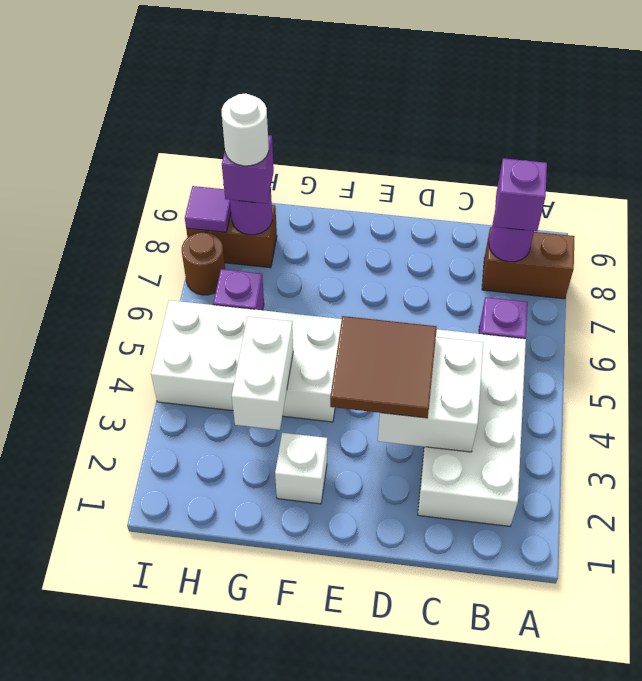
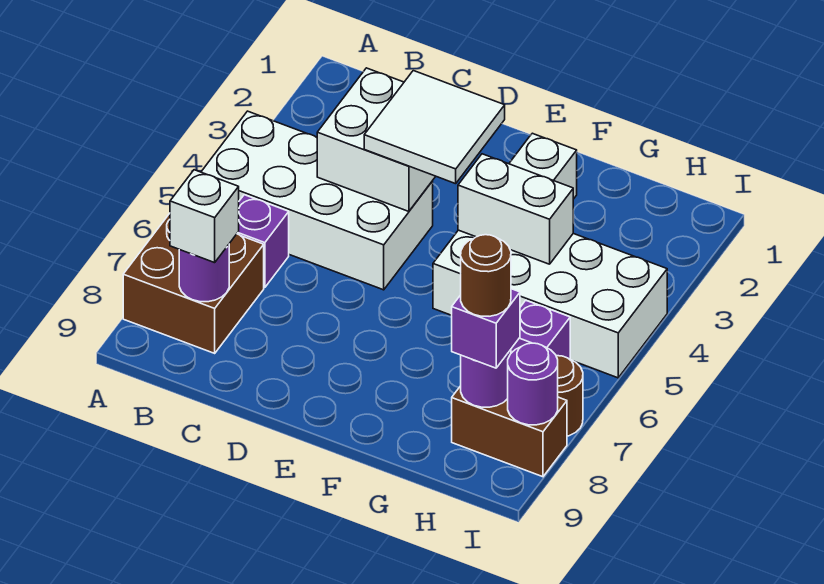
brown 1x2 brick [482,227,575,299] -> brown 2x2 brick [123,213,264,353]
white 2x4 brick [418,329,526,526] -> white 2x4 brick turned to [201,111,433,290]
purple 1x1 brick [494,158,547,231] -> white 1x1 brick [170,170,239,263]
brown 2x2 tile [330,316,437,418] -> white 2x2 tile [364,71,505,184]
white 1x2 brick [232,317,293,430] -> white 1x2 brick turned to [458,154,573,264]
white 1x1 round brick [222,94,269,166] -> brown 1x1 round brick [461,235,511,316]
purple 1x1 tile [185,186,231,232] -> purple 1x1 round brick [508,343,558,425]

